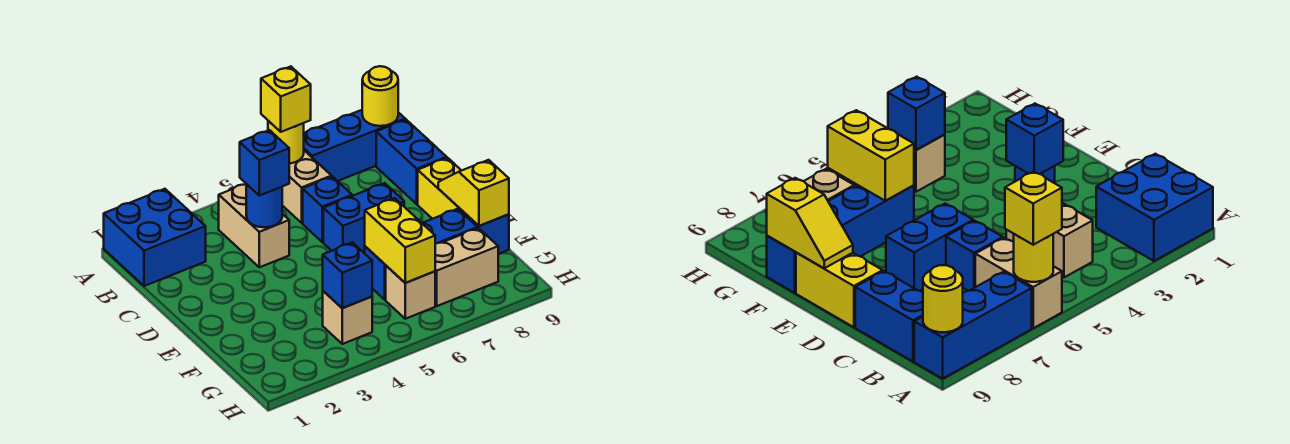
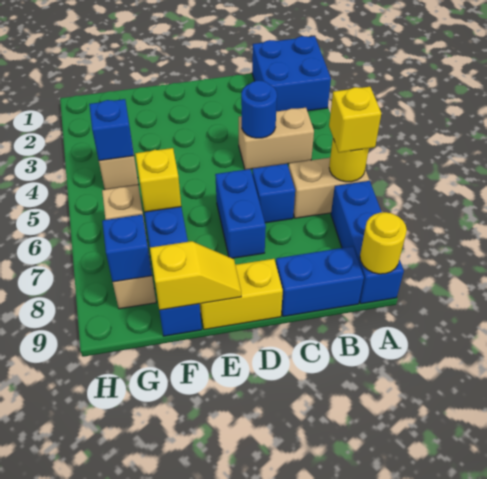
blue 1x1 brick [240,130,289,196] -> blue 1x1 brick moved to [102,215,152,282]
yellow 1x2 brick [365,198,435,283] -> yellow 1x1 brick [135,148,181,212]

